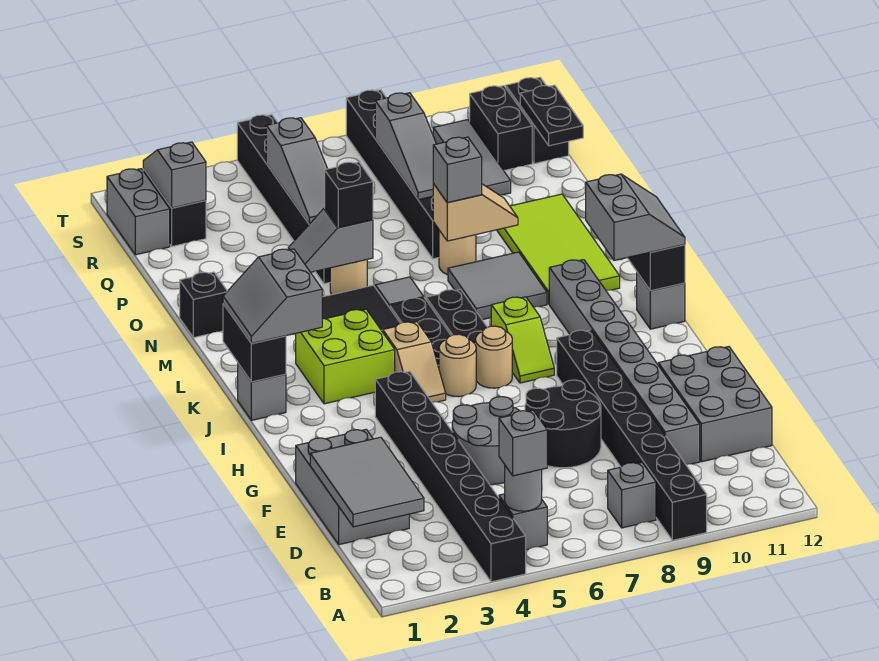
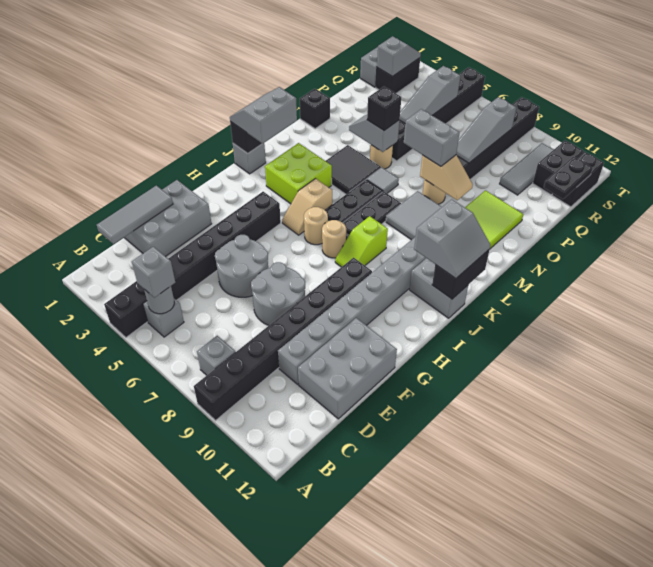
grey 2x3 tile [310,437,424,527] -> grey 1x3 tile [97,186,173,244]
black 2x2 round brick [525,380,601,468] -> grey 2x2 round brick [251,262,305,325]
grey 1x1 brick [637,273,685,329] -> grey 1x2 brick [409,258,468,318]
grey 1x1 brick [433,137,482,203] -> grey 1x2 brick [404,109,460,166]

